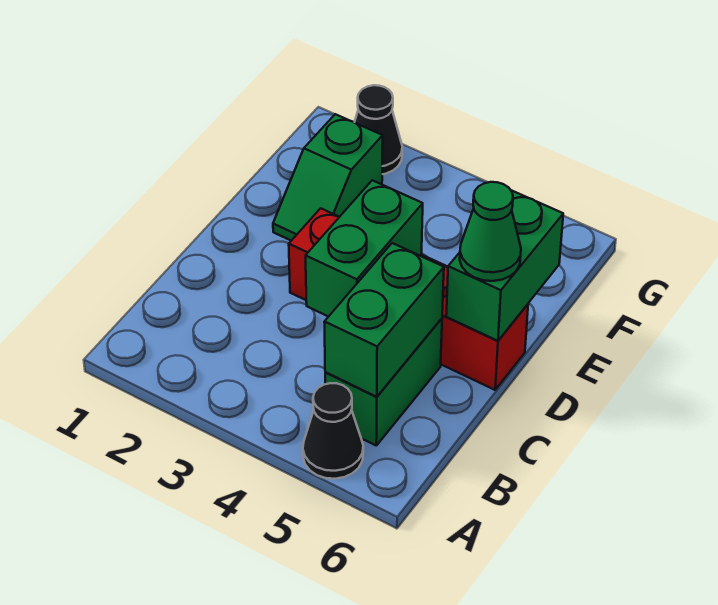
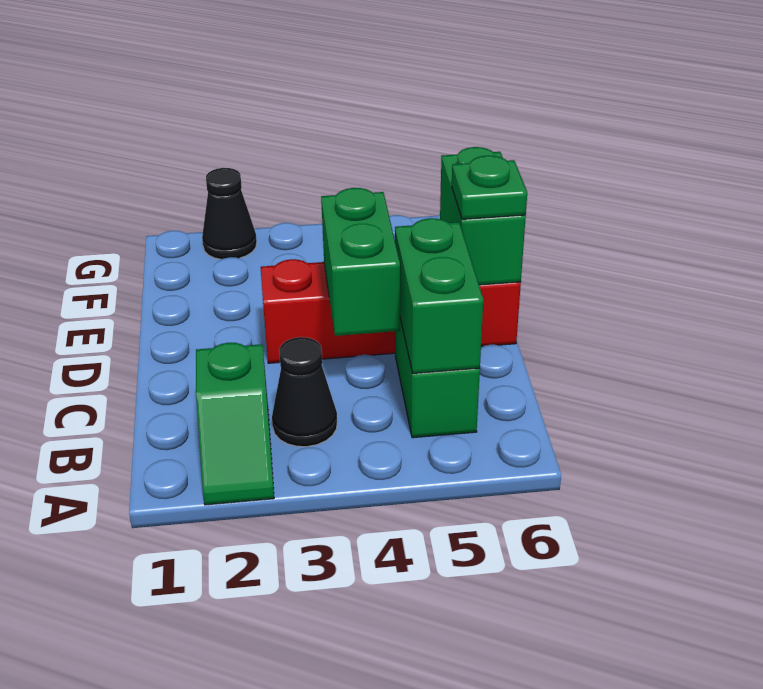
black 1x1 cone [303,383,363,479] -> black 1x1 cone moved to [272,337,337,447]
green 1x1 cone [460,182,521,281] -> green 1x1 plate [452,156,527,219]
green 1x2 slope [273,114,383,241] -> green 1x2 slope moved to [196,343,274,505]

